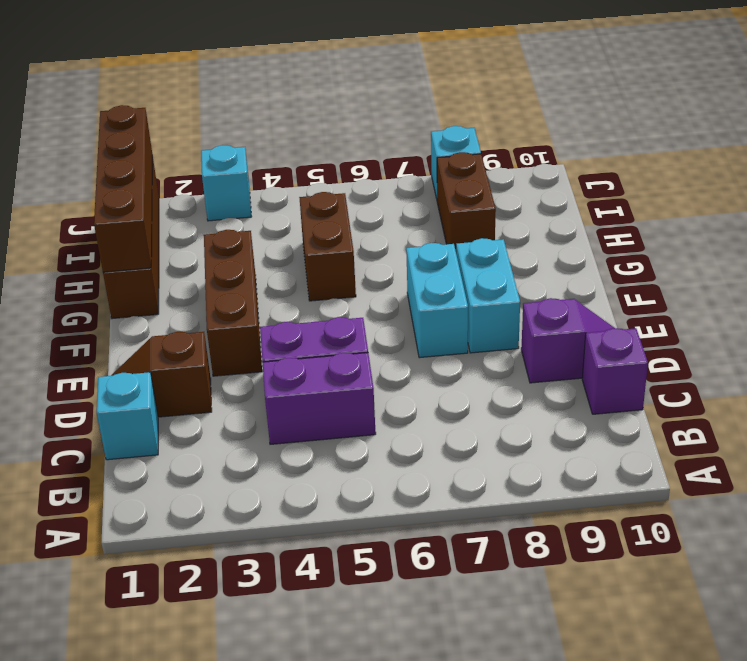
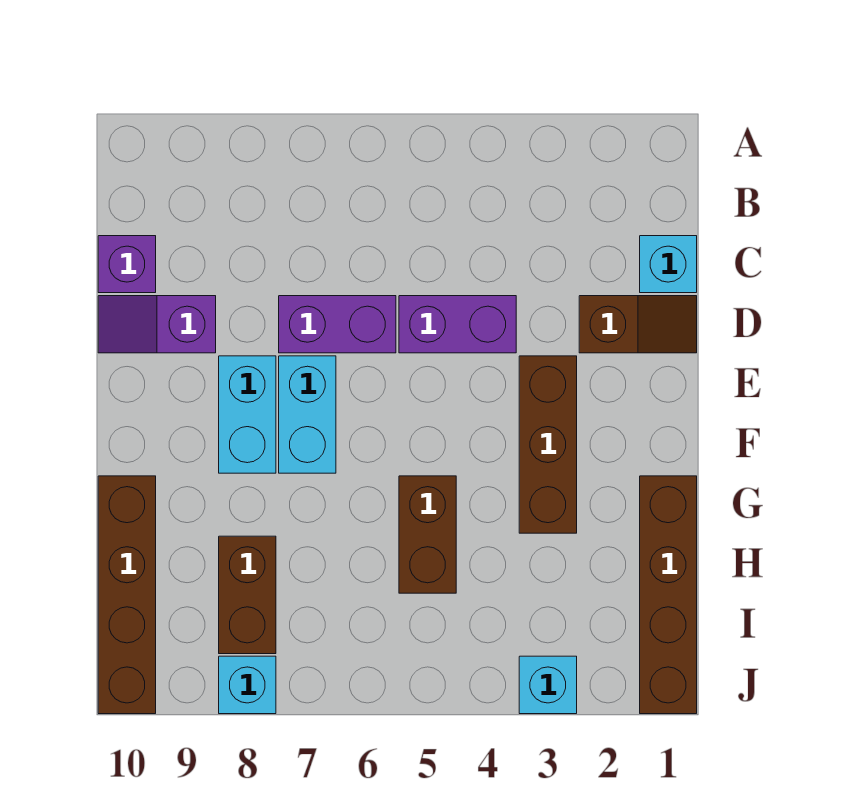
purple 1x2 brick [262,353,376,444] -> purple 1x2 brick moved to [279,296,396,353]
brown 1x4 brick [94,105,153,272] -> brown 1x4 brick moved to [98,476,156,714]

